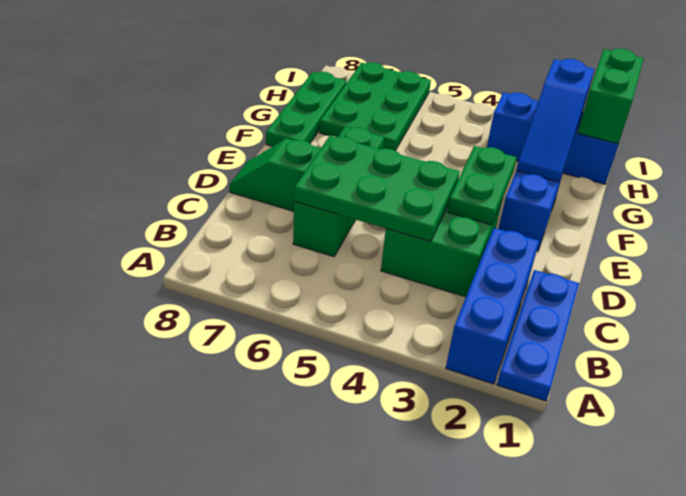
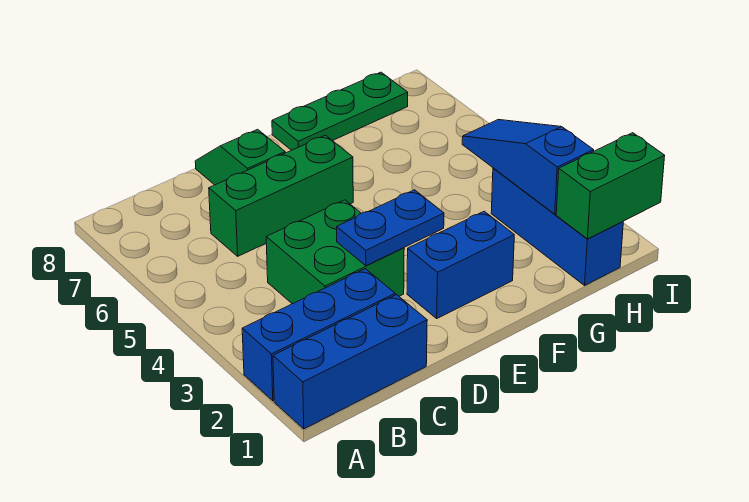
blue 1x3 plate [497,270,579,401] -> blue 1x3 brick [273,295,427,429]
green 2x3 plate [294,136,460,241] -> none
green 1x2 plate [447,146,517,225] -> blue 1x2 plate [337,190,444,266]
blue 1x3 slope [516,59,594,182] -> blue 1x3 slope turned to [462,120,594,214]
green 2x3 plate [320,62,431,151] -> none

